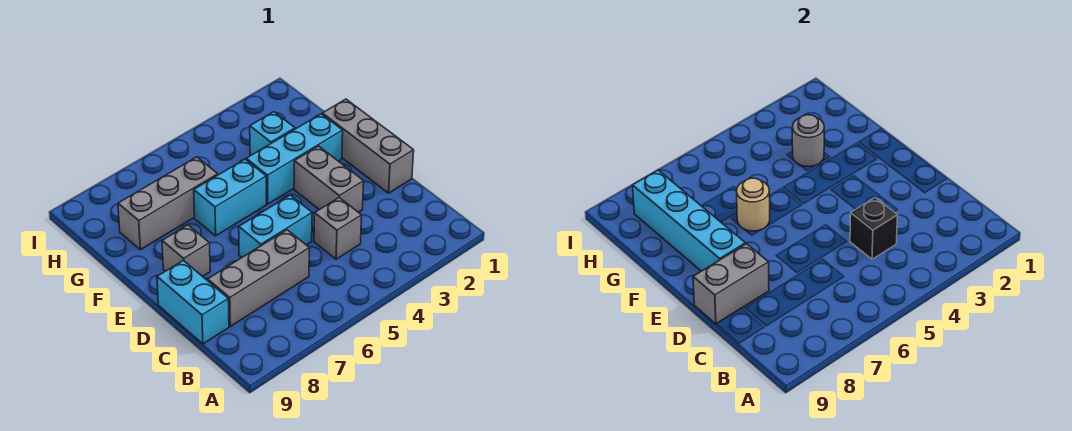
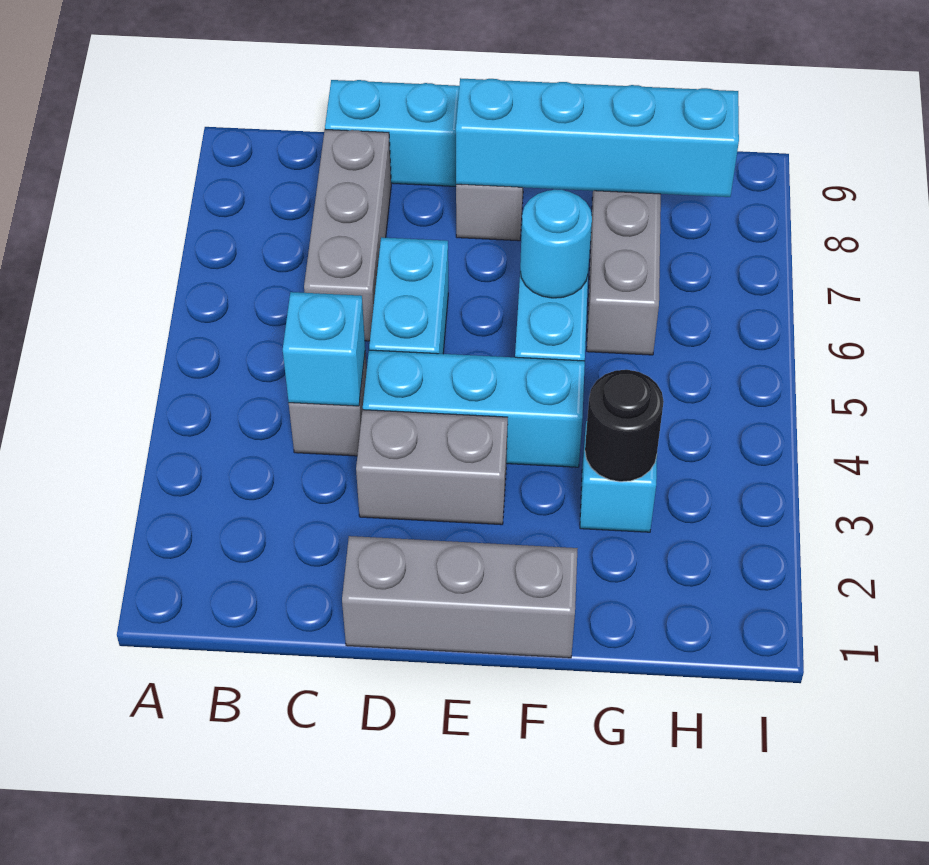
black 1x1 brick [850,198,898,259] -> cyan 1x1 brick [283,292,365,406]
grey 1x2 brick [693,244,769,324] -> none
cyan 1x3 brick [246,114,343,204] -> cyan 1x3 brick turned to [363,350,585,467]
tan 1x1 round brick [737,178,770,231] -> cyan 1x1 round brick [520,189,592,298]
grey 1x1 round brick [792,115,824,167] -> black 1x1 round brick [585,370,664,482]

